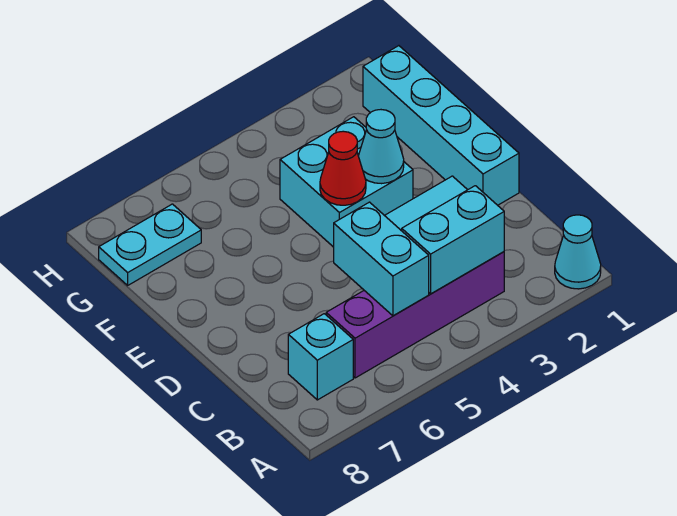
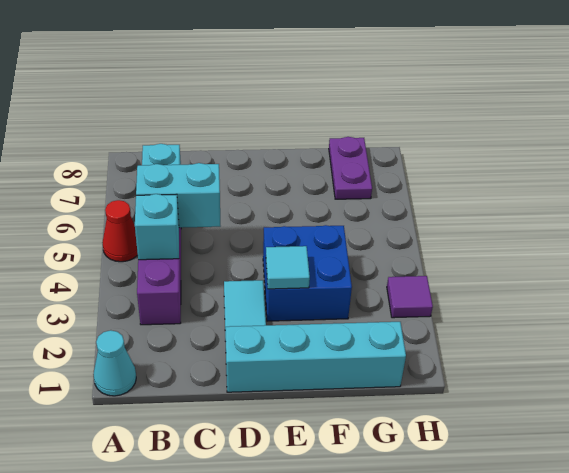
cyan 1x2 brick [402,186,504,294] -> cyan 1x1 brick [135,194,179,260]
cyan 2x2 brick [280,117,413,247] -> blue 2x2 brick [263,225,352,321]
cyan 1x1 cone [358,110,404,184] -> cyan 1x1 tile [266,246,310,289]
red 1x1 cone [320,131,366,205] -> red 1x1 cone moved to [102,200,138,262]
cyan 1x2 plate [99,204,201,285] -> purple 1x2 plate [329,137,372,199]
none -> purple 1x1 tile [387,276,433,318]

